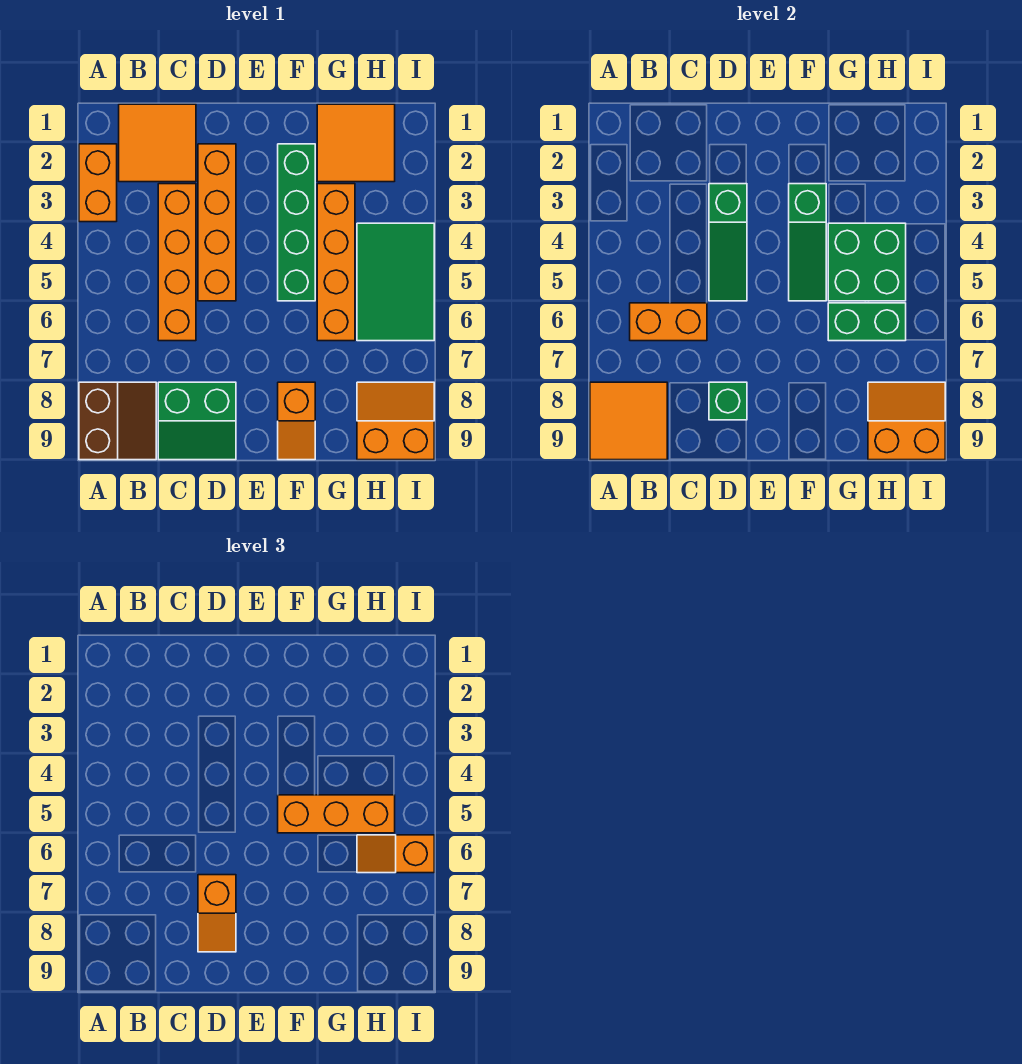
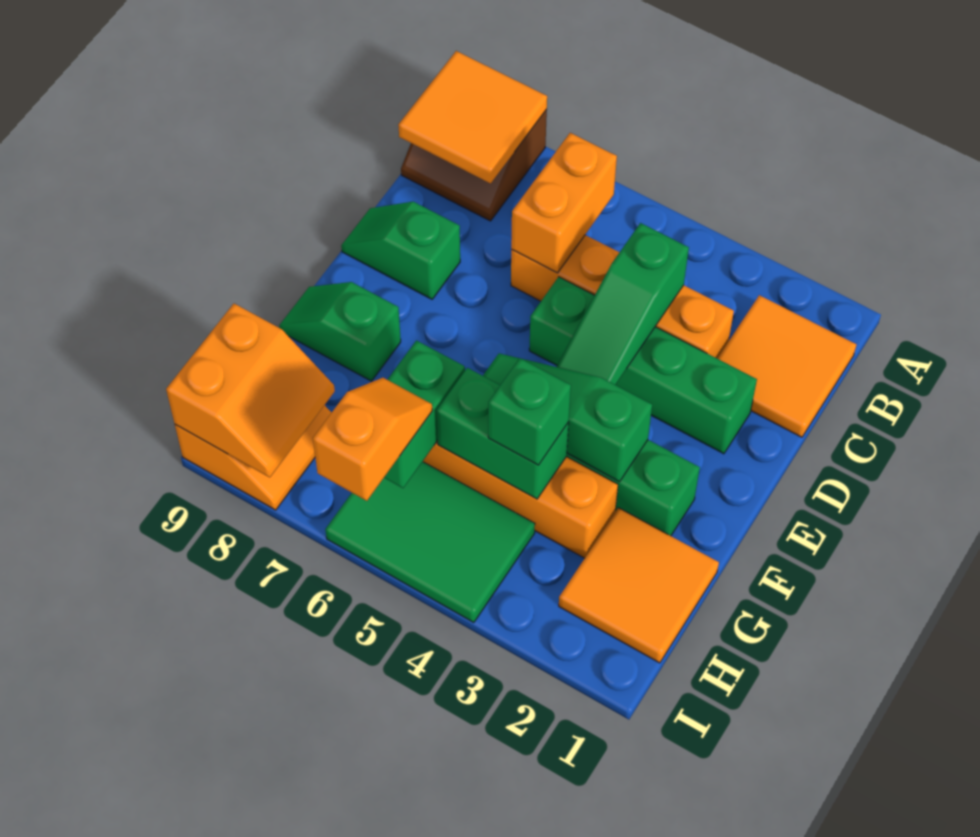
orange 1x2 brick [79,144,117,222] -> none
green 2x2 slope [158,382,236,460] -> green 1x2 slope [341,202,460,299]
orange 1x4 brick [198,144,236,301] -> green 1x4 brick [529,277,757,454]
green 1x3 slope [709,184,747,301] -> green 1x3 slope turned to [557,223,689,385]
orange 1x2 slope [198,875,236,952] -> none
green 1x1 brick [709,382,747,420] -> green 1x1 brick moved to [488,358,571,465]
orange 1x3 brick [278,795,395,833] -> none
orange 1x2 slope [278,382,315,460] -> green 1x2 slope [279,282,401,381]
green 2x2 brick [828,223,906,301] -> green 1x2 brick [436,368,569,499]

